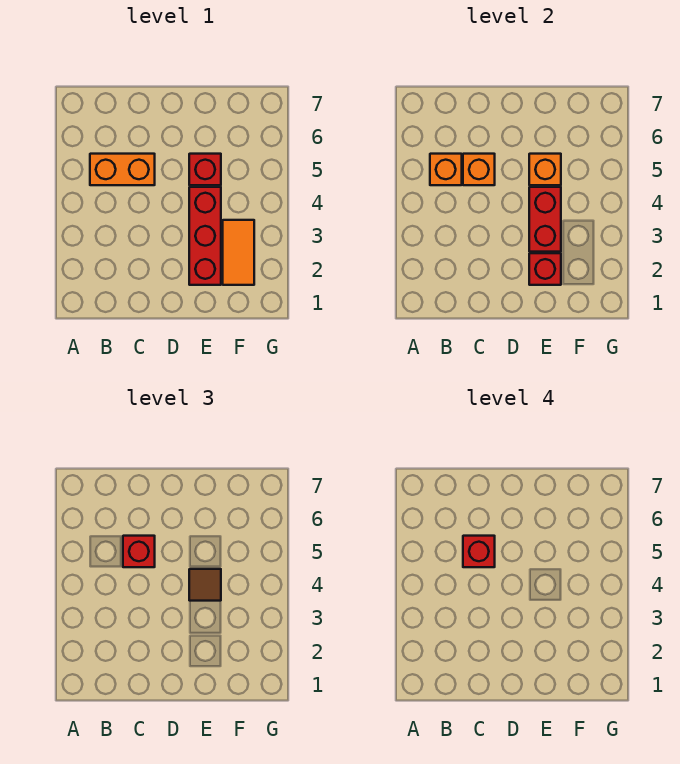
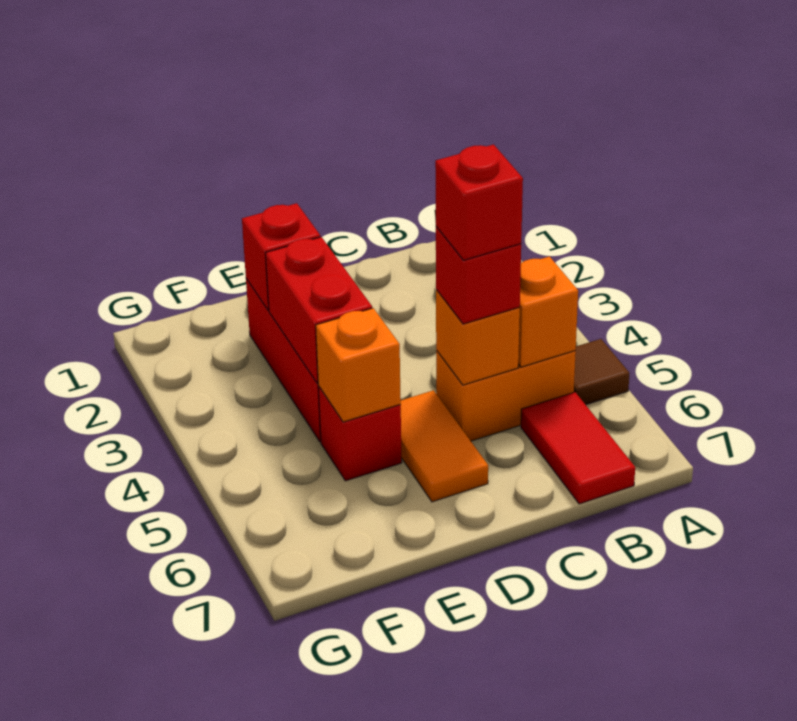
none -> red 1x2 tile [521,392,635,504]
brown 1x1 tile [189,569,221,601] -> brown 1x1 tile moved to [574,339,629,405]
orange 1x2 tile [223,220,254,285] -> orange 1x2 tile moved to [400,390,488,502]

